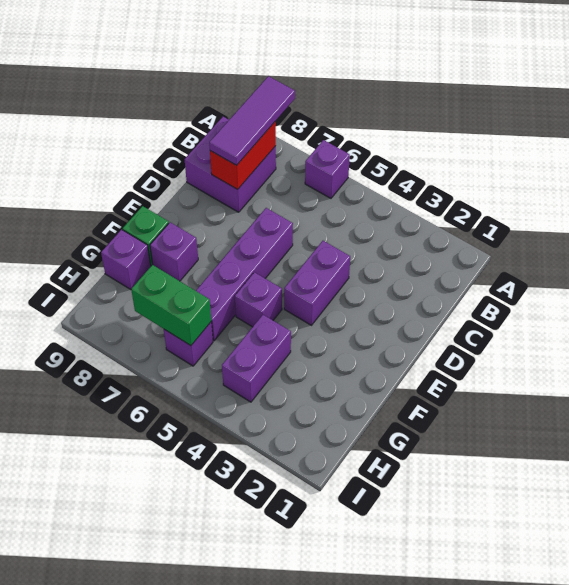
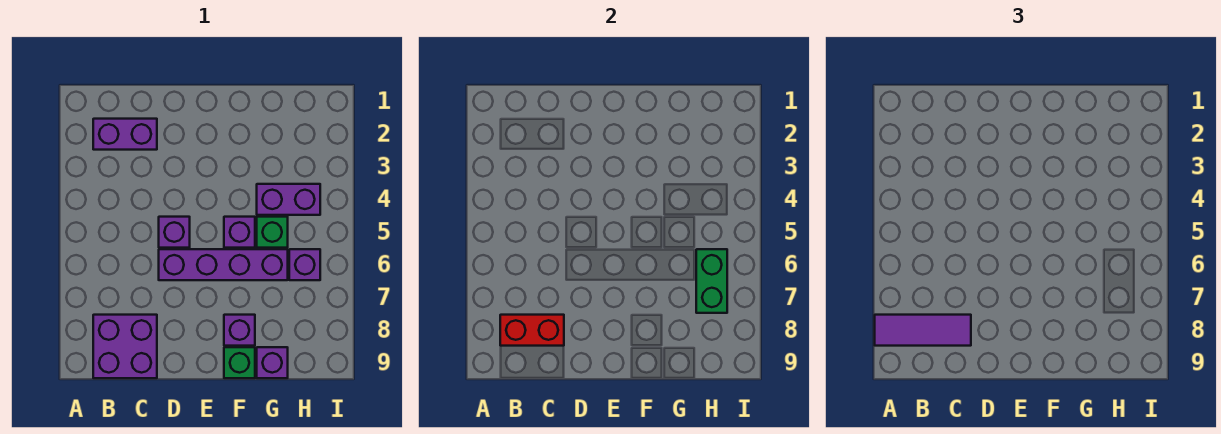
purple 1x1 brick [305,140,350,198] -> purple 1x1 brick moved to [159,217,190,248]
purple 1x2 brick [284,241,350,325] -> purple 1x2 brick moved to [93,119,157,150]
none -> green 1x1 brick [257,217,288,248]

